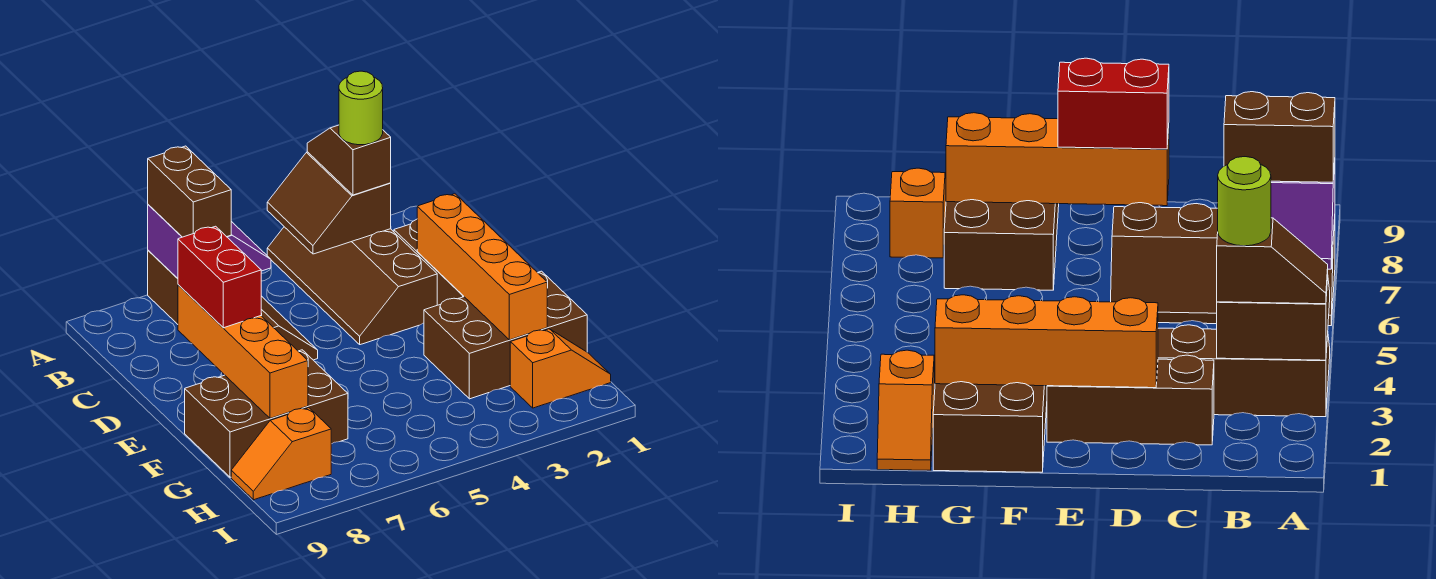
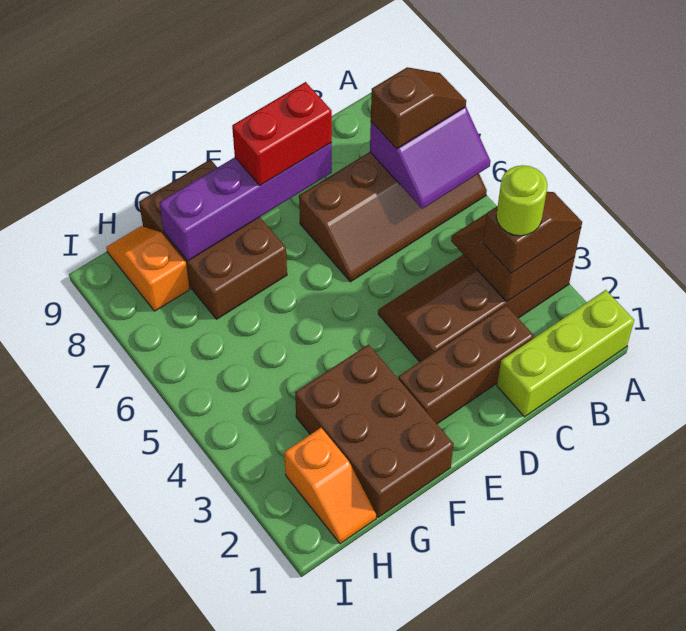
none -> lime 1x3 brick [497,290,634,417]
brown 1x2 brick [148,146,231,237] -> brown 1x2 slope [371,67,466,149]
orange 1x4 brick [417,194,547,340] -> none
orange 1x4 brick [178,285,308,418] -> purple 1x4 brick [159,143,332,261]

